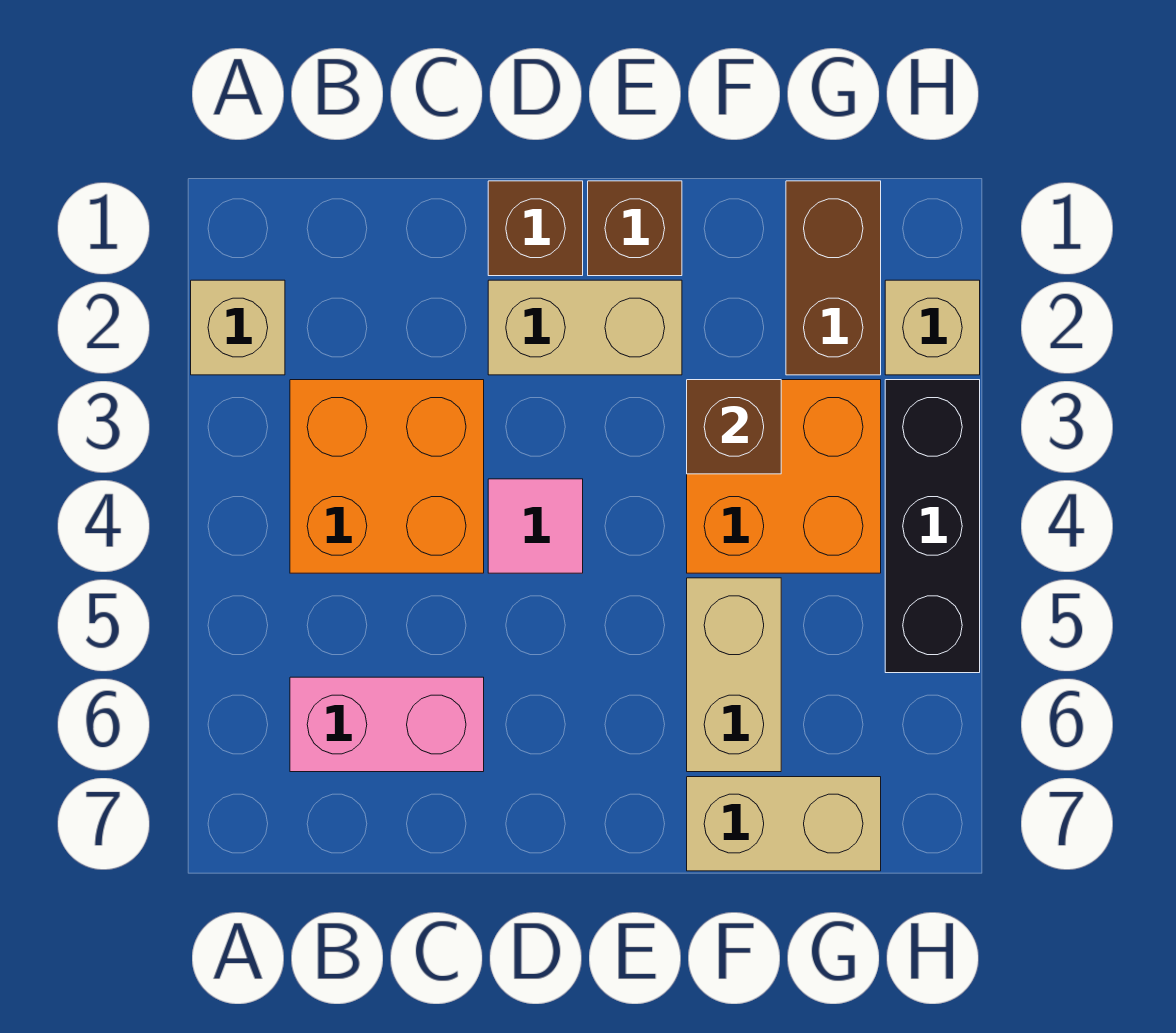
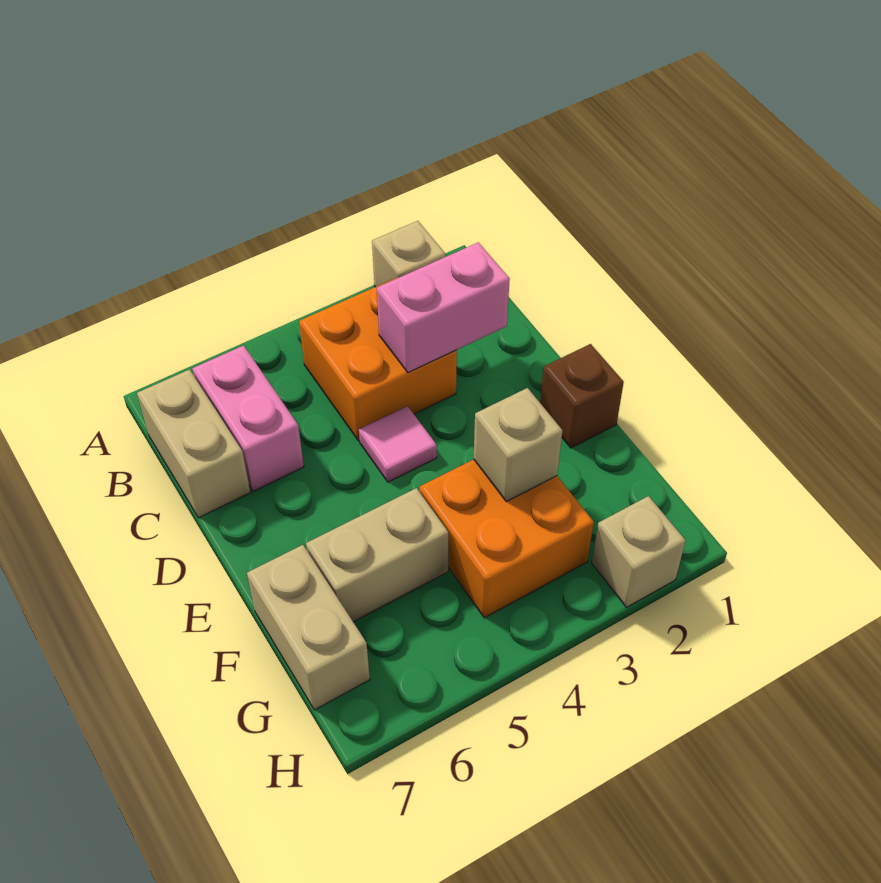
none -> pink 1x2 brick [377,242,510,372]
brown 1x1 brick [488,181,583,276] -> none
tan 1x2 brick [488,280,682,375] -> tan 1x2 brick moved to [137,370,250,518]
brown 1x1 brick [687,380,781,474] -> tan 1x1 brick [474,388,563,501]
brown 1x2 brick [786,181,881,375] -> none
black 1x3 brick [885,380,980,673] -> none

